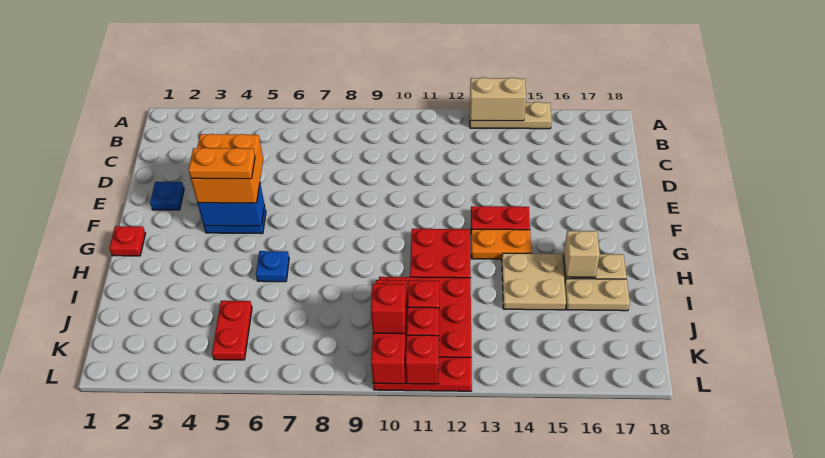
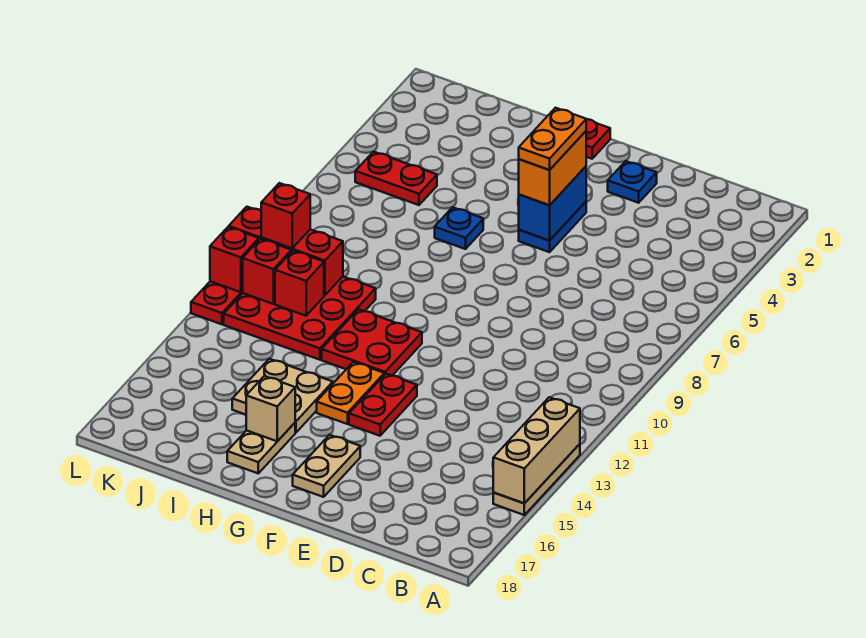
tan 1x2 brick [470,77,526,121] -> tan 1x3 brick [493,397,580,503]
orange 2x2 brick [191,134,263,203] -> orange 1x2 brick [519,131,586,205]
tan 1x2 plate [565,279,630,311] -> tan 1x2 plate moved to [293,435,360,497]

